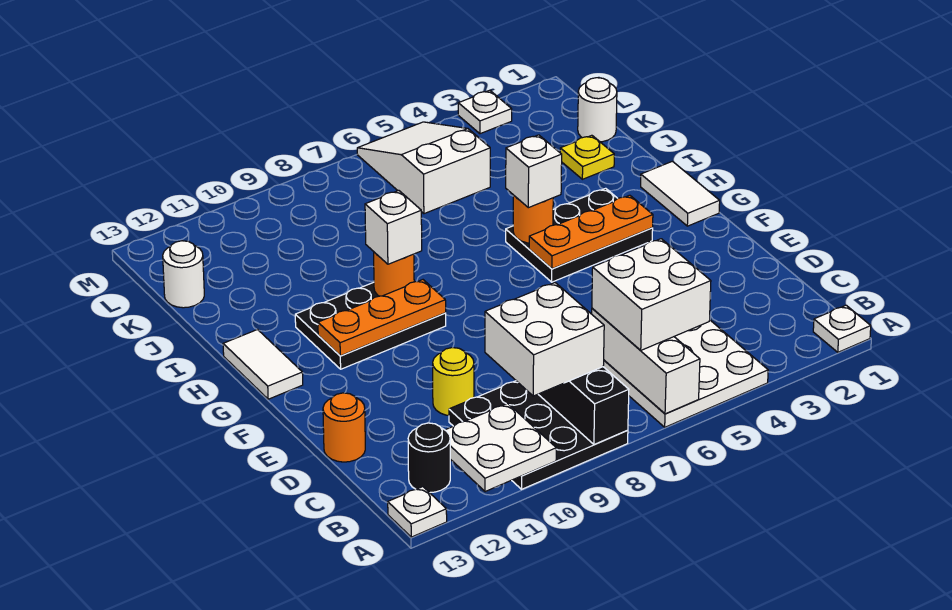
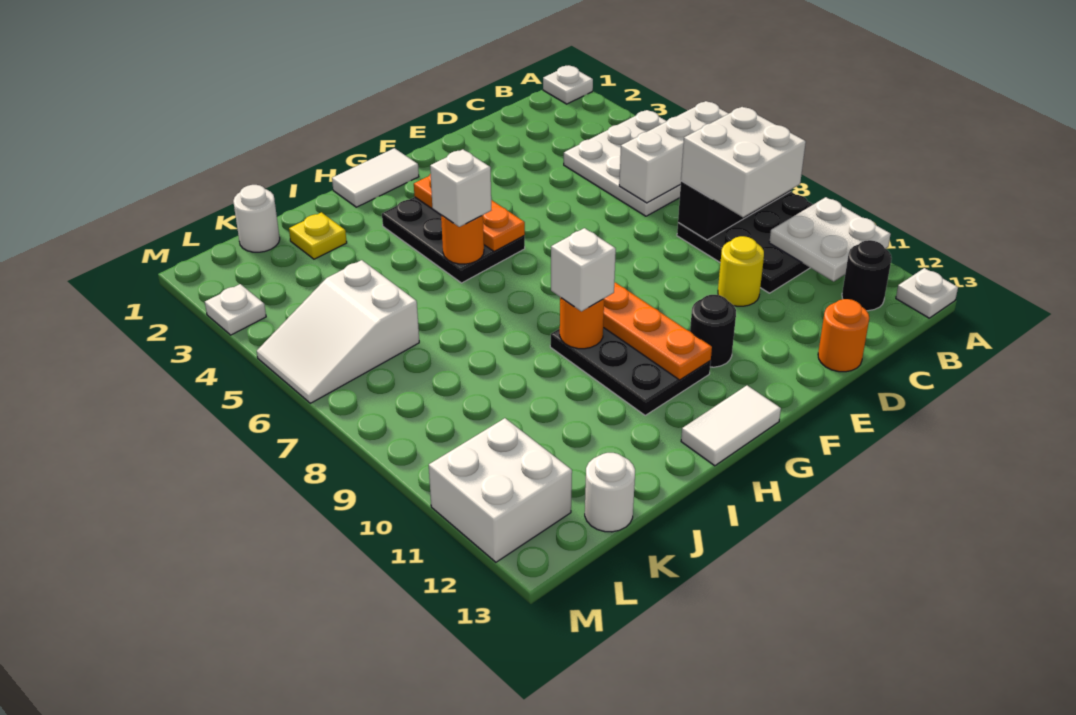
white 2x2 brick [592,239,711,350] -> white 2x2 brick moved to [429,418,572,562]
none -> black 1x1 round brick [690,295,736,367]

